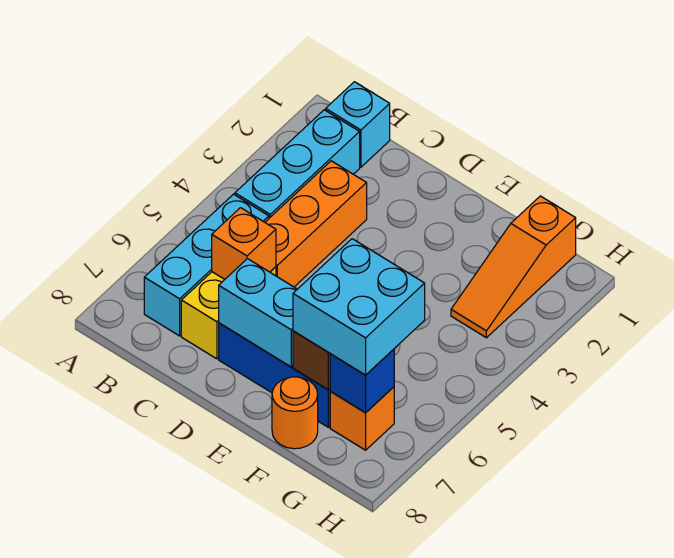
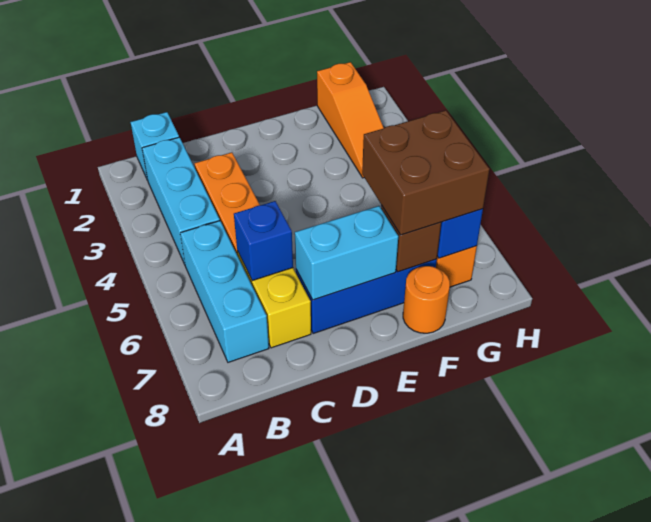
orange 1x1 brick [212,208,276,279] -> blue 1x1 brick [234,201,293,281]
cyan 2x2 brick [293,239,425,375] -> brown 2x2 brick [362,110,489,235]

